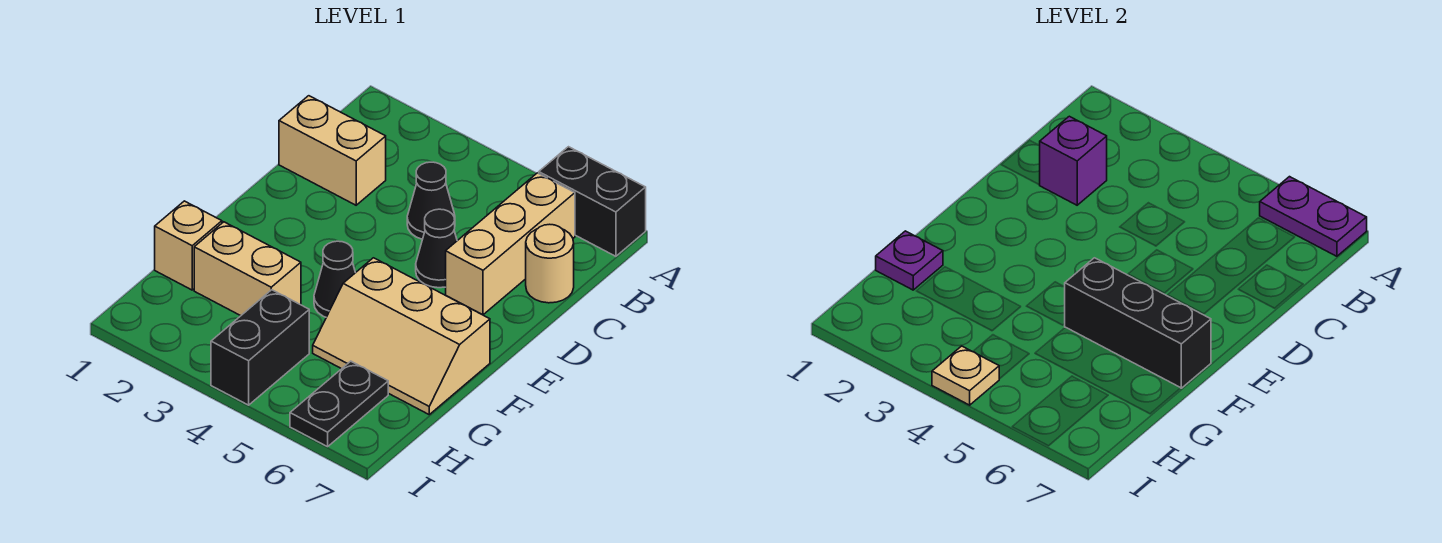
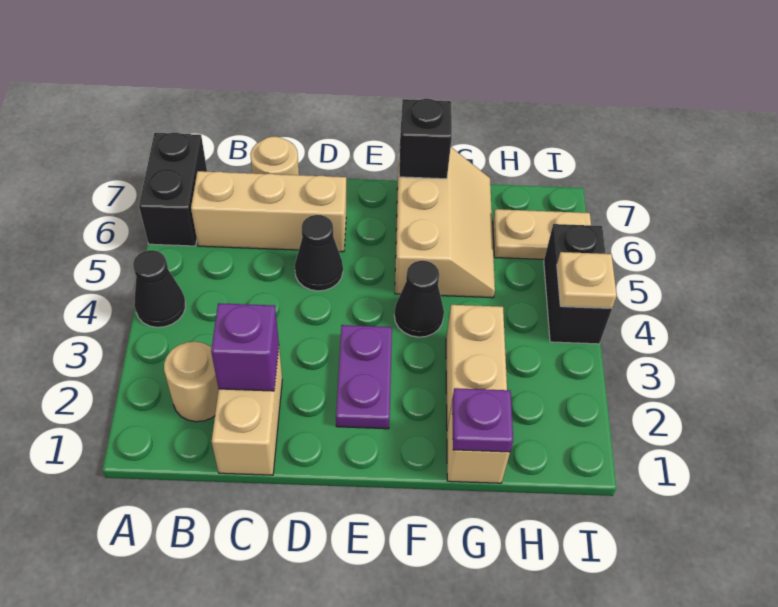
purple 1x2 plate [1260,177,1367,256] -> purple 1x2 plate moved to [336,325,392,429]
none -> tan 1x1 round brick [164,341,219,422]
black 1x1 cone [407,162,455,239] -> black 1x1 cone moved to [133,250,185,327]
black 1x3 brick [1065,258,1211,388] -> black 1x1 brick [399,99,452,179]
black 1x2 brick [211,290,309,405] -> black 1x2 brick turned to [544,224,612,344]
black 1x2 plate [290,361,388,447] -> tan 1x2 plate [493,209,591,259]

